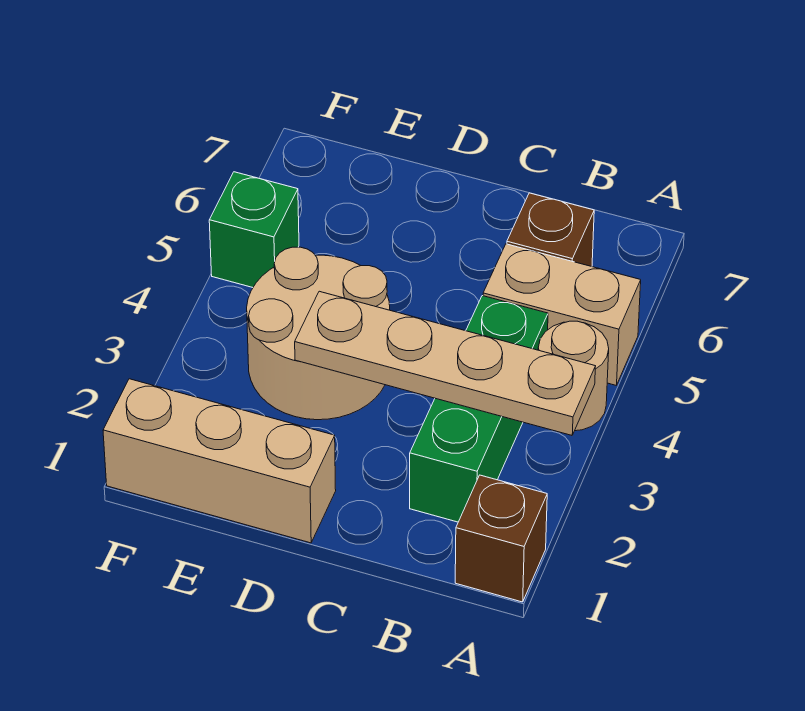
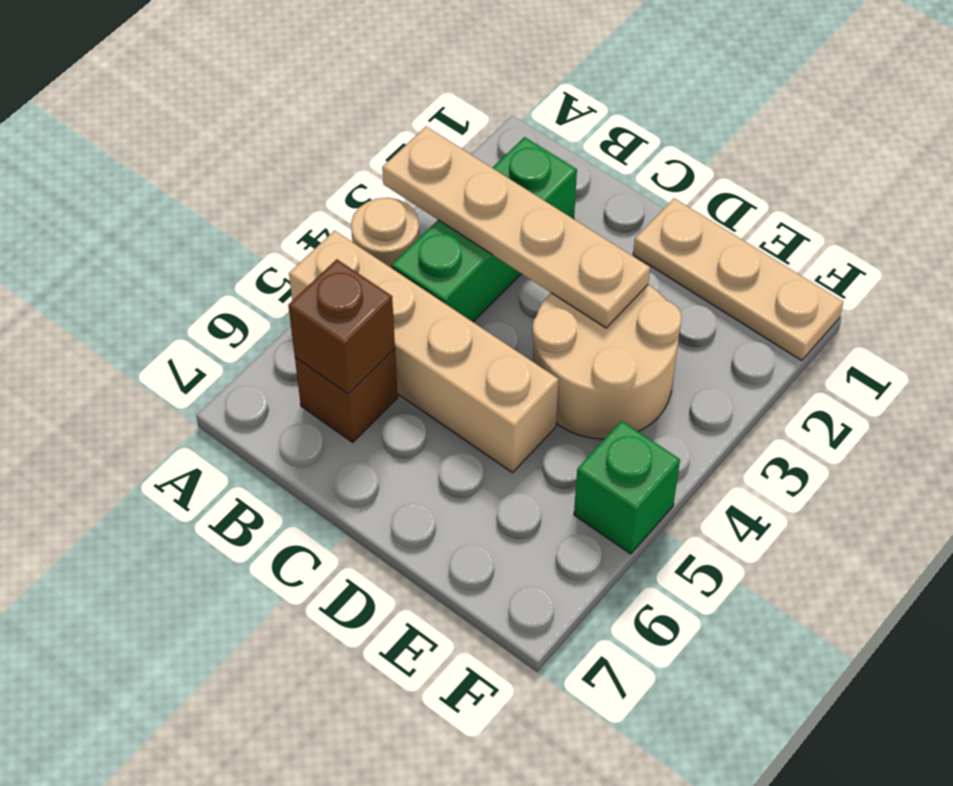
brown 1x1 brick [455,475,547,602] -> brown 1x1 brick moved to [288,259,395,394]
tan 1x2 brick [483,244,641,385] -> tan 1x4 brick [289,231,558,473]
tan 1x3 brick [103,379,336,543] -> tan 1x3 plate [633,199,843,361]

